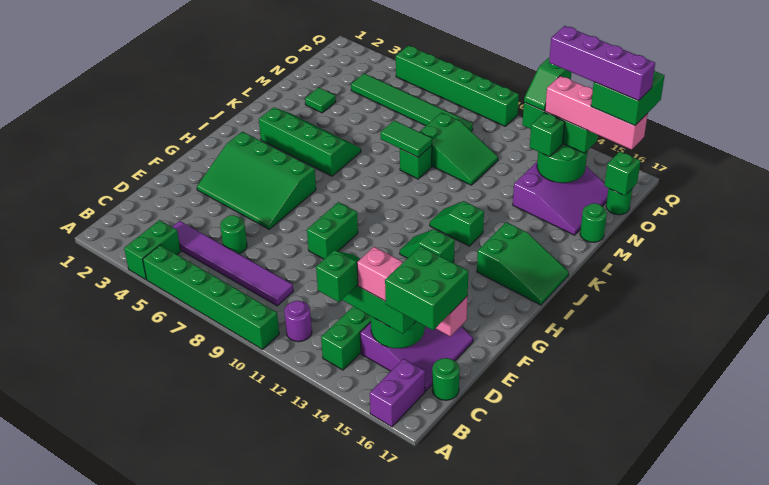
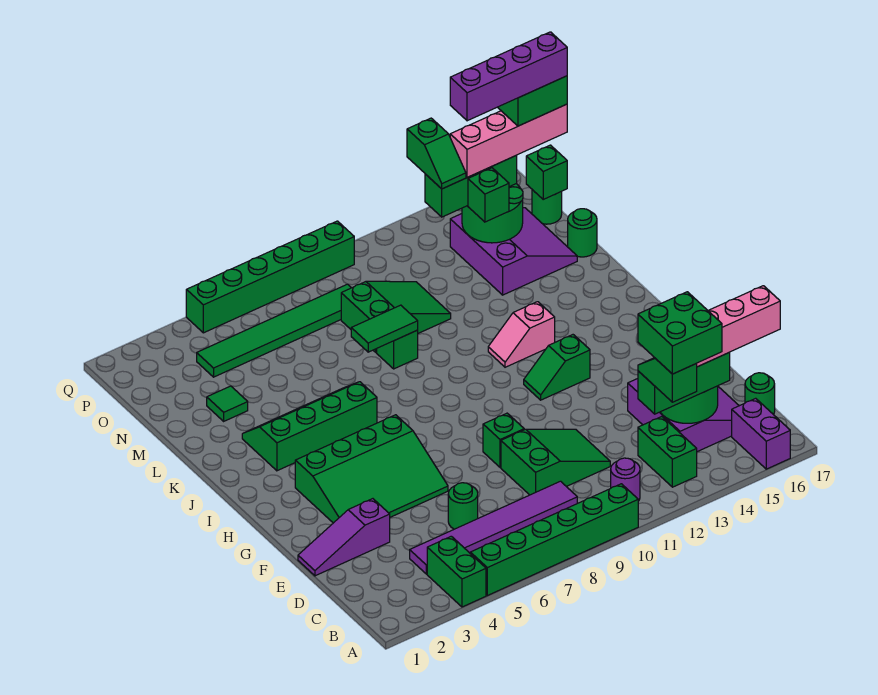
green 2x2 brick [385,246,468,330] -> green 2x2 brick moved to [638,292,722,374]
none -> purple 1x3 slope [298,499,390,576]
green 1x2 brick [307,202,358,259] -> green 1x1 brick [483,413,524,467]
green 2x3 slope [477,222,569,305] -> green 2x3 slope moved to [501,429,610,495]
green 1x2 slope [430,201,484,246] -> pink 1x2 slope [488,302,555,367]

